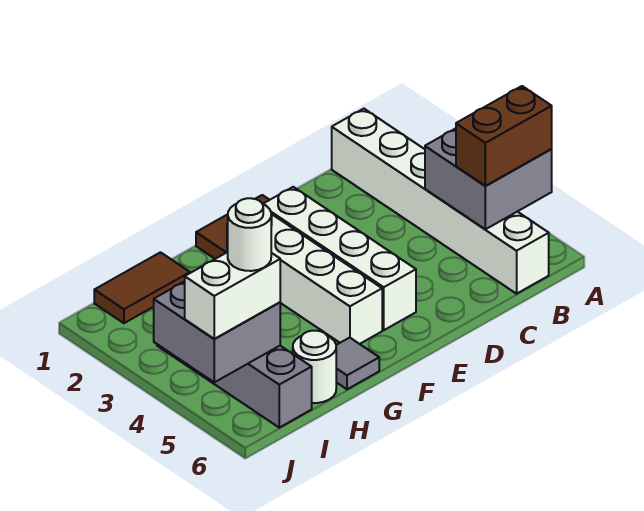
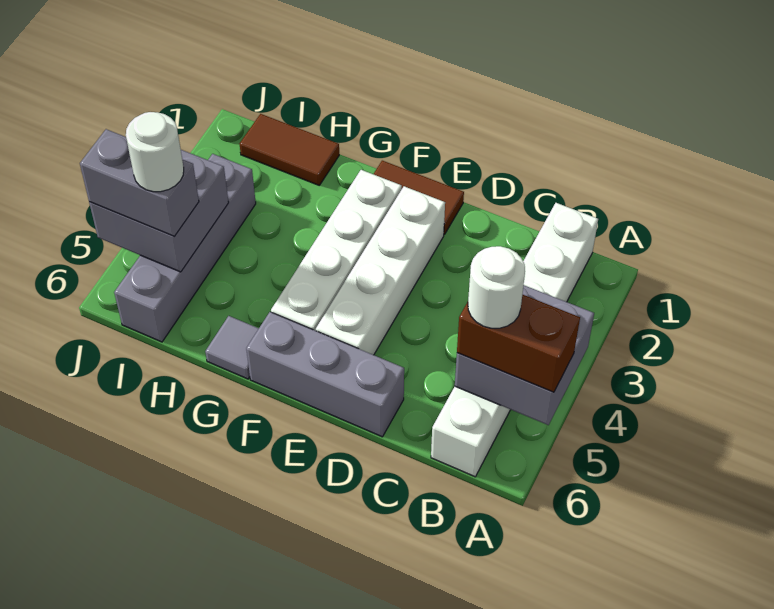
none -> grey 1x3 brick [246,312,404,437]
white 1x1 round brick [293,331,336,403] -> white 1x1 round brick moved to [468,246,525,328]
white 1x2 brick [185,252,280,339] -> grey 1x2 brick [80,129,199,236]

